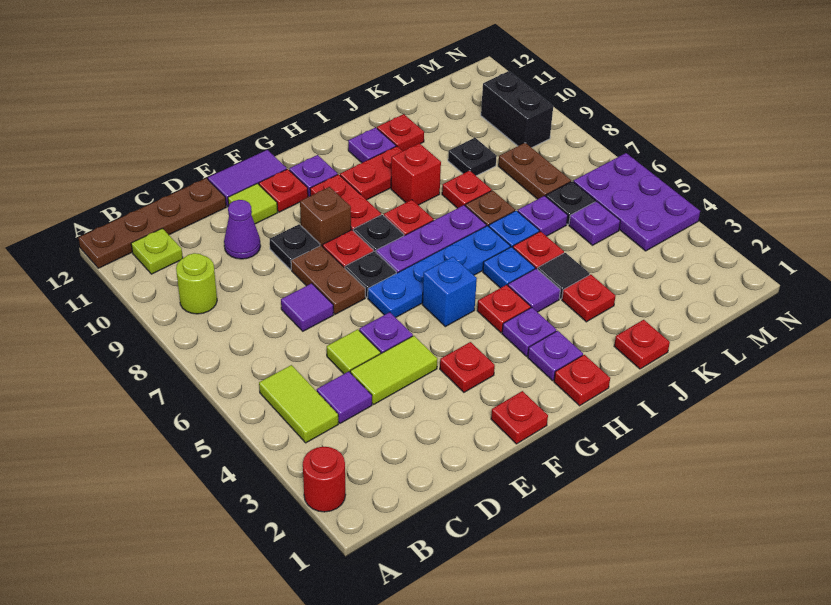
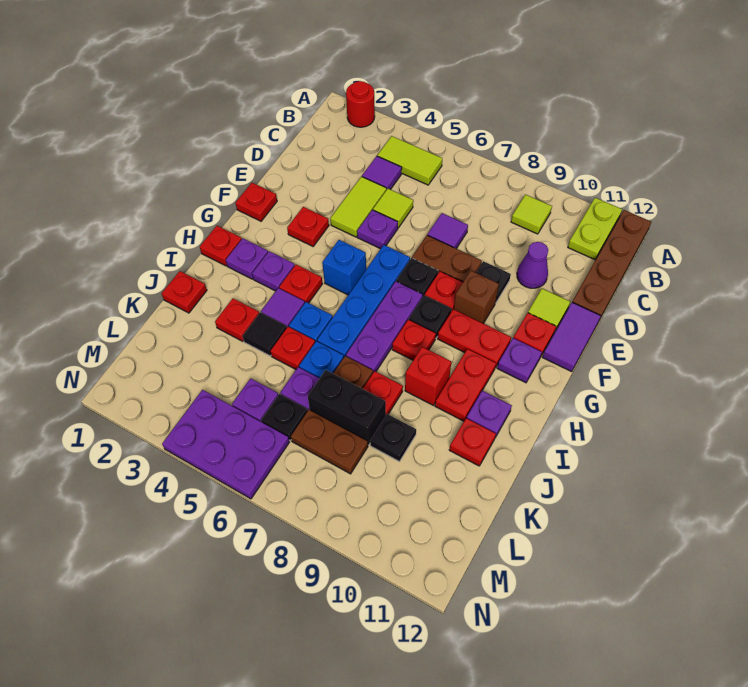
lime 1x1 round brick [176,253,217,314] -> lime 1x1 tile [511,195,552,234]
lime 1x1 plate [131,228,183,274] -> lime 1x2 plate [568,198,622,260]
black 1x2 brick [481,71,553,148] -> black 1x2 brick moved to [308,370,386,445]

